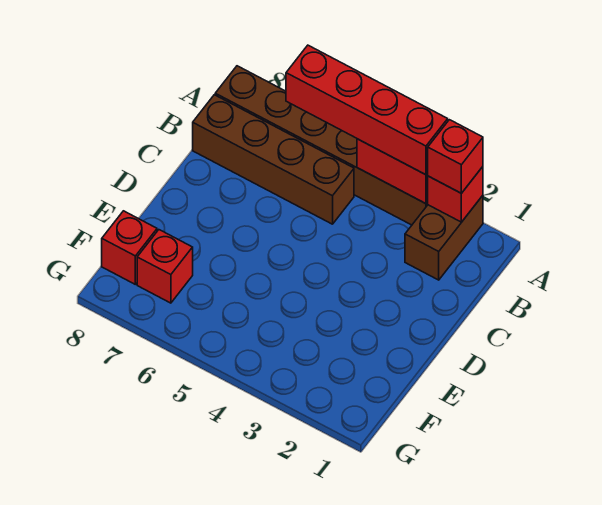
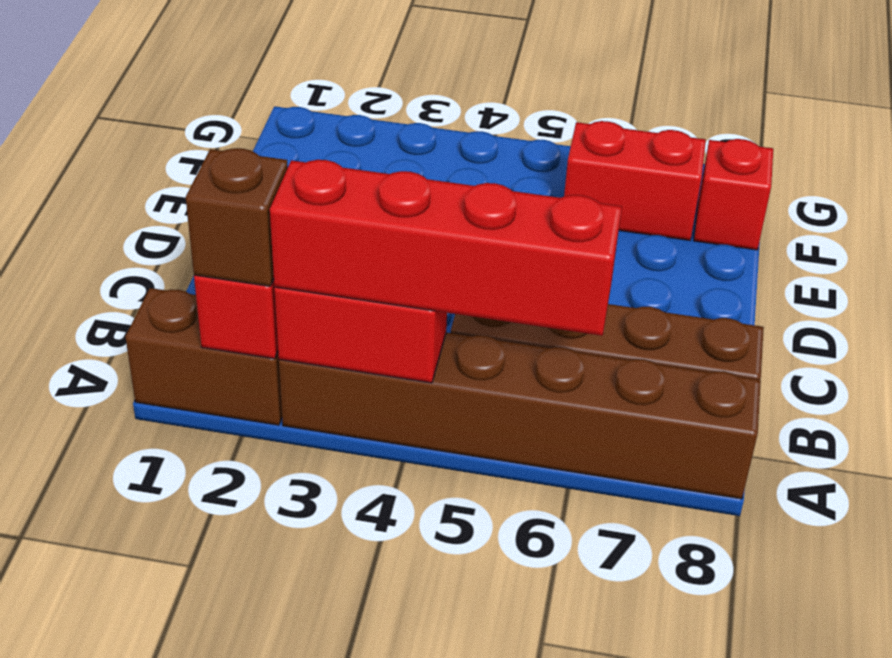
brown 1x2 brick [405,196,483,280] -> brown 1x2 brick turned to [125,288,282,425]
red 1x1 brick [428,120,483,193] -> brown 1x1 brick [186,148,288,286]
red 1x1 brick [137,230,193,303] -> red 1x2 brick [564,121,706,241]

